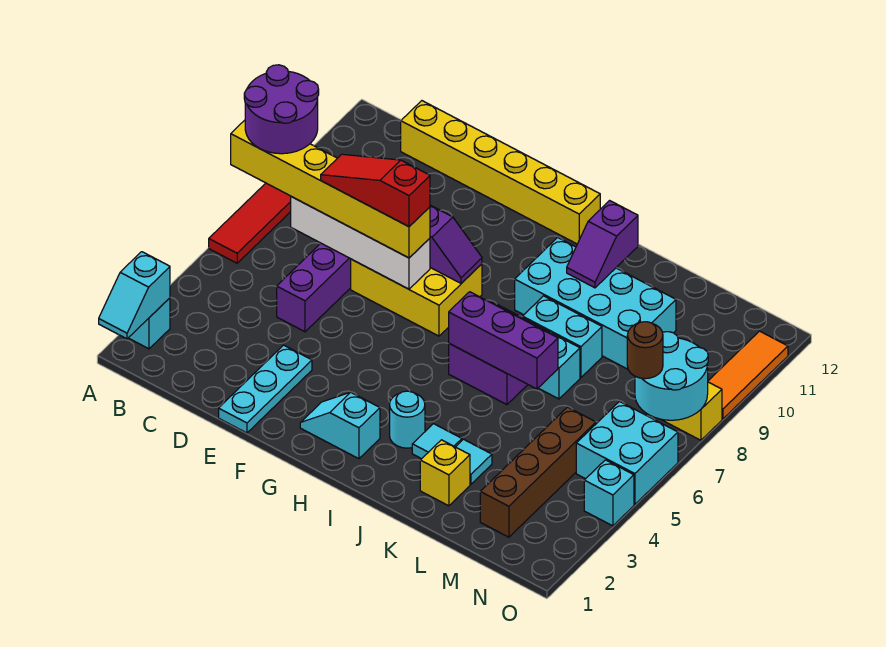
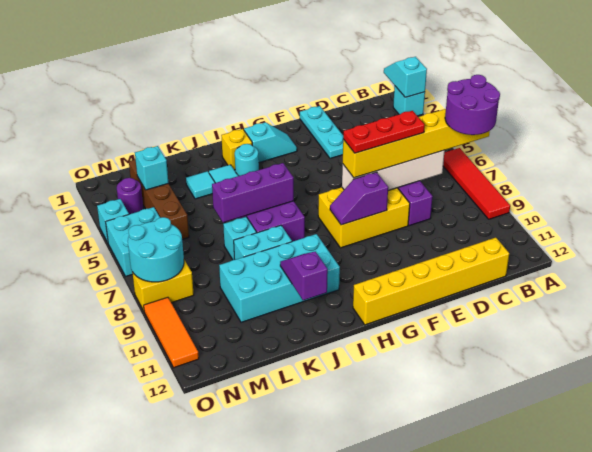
red 1x3 slope [321,154,430,227] -> red 1x3 plate [343,111,425,153]
yellow 1x1 brick [420,440,470,506] -> yellow 1x1 brick moved to [221,129,252,170]
none -> cyan 1x1 brick [135,146,168,190]
none -> purple 1x1 round brick [117,178,143,214]
brown 1x1 round brick [627,322,663,379] -> none

